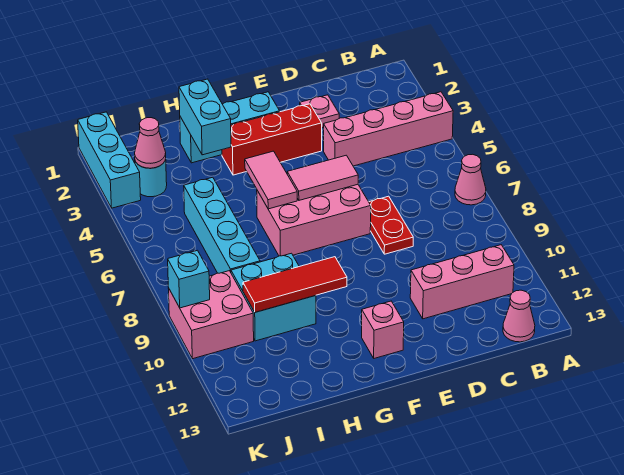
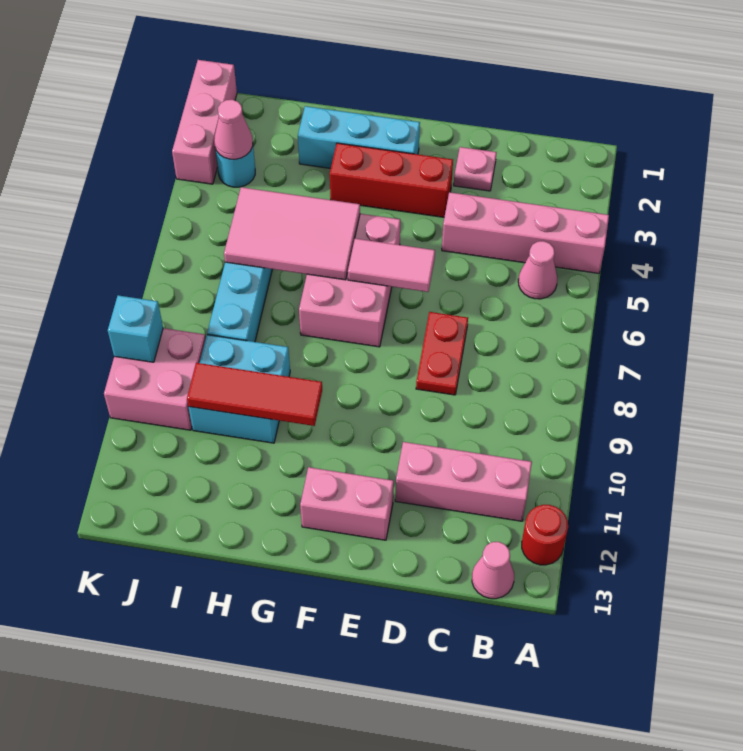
pink 1x1 cone [455,154,486,205] -> pink 1x1 cone moved to [518,241,557,299]
none -> red 1x1 round brick [522,505,568,565]
pink 2x3 brick [257,184,371,256] -> pink 2x3 brick turned to [299,214,400,347]
pink 1x1 brick [362,301,404,358] -> pink 1x2 brick [300,467,394,540]
pink 1x2 tile [245,151,297,209] -> pink 2x3 tile [224,187,360,280]
cyan 1x2 brick [179,79,231,155] -> none
cyan 1x3 brick [78,112,141,208] -> pink 1x3 brick [172,60,237,184]

